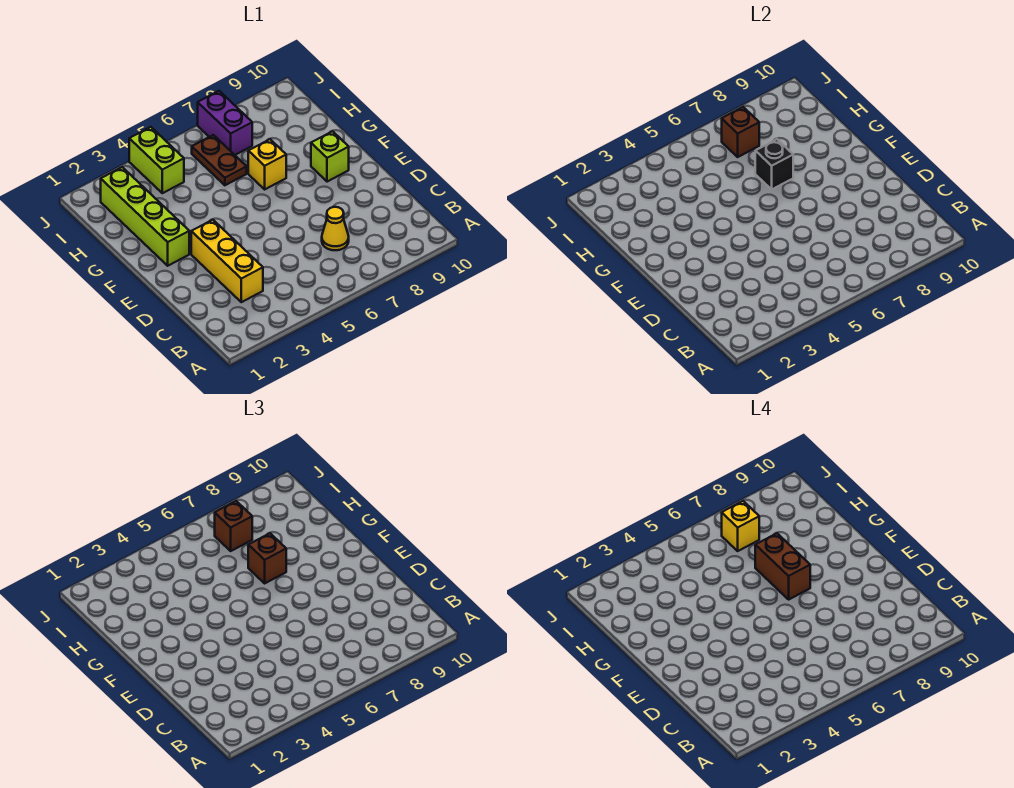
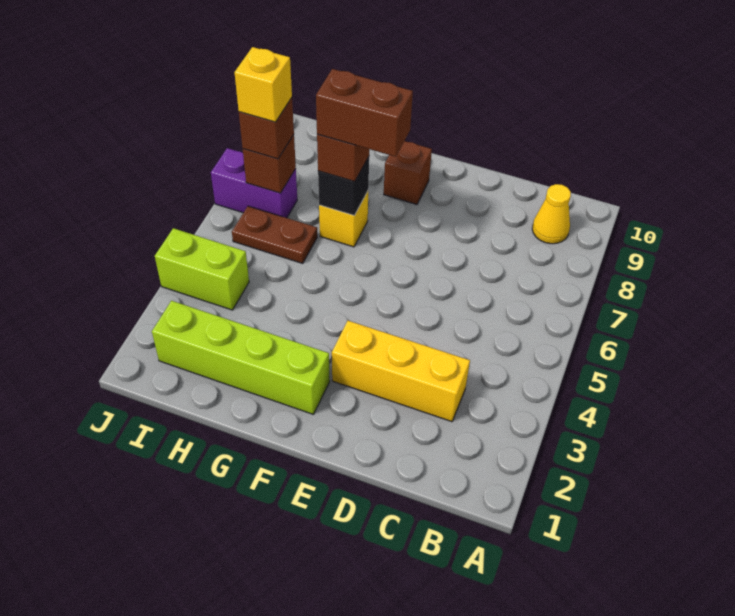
yellow 1x1 cone [322,207,349,250] -> yellow 1x1 cone moved to [532,184,571,244]
lime 1x1 brick [311,131,349,182] -> brown 1x1 brick [384,141,432,205]

